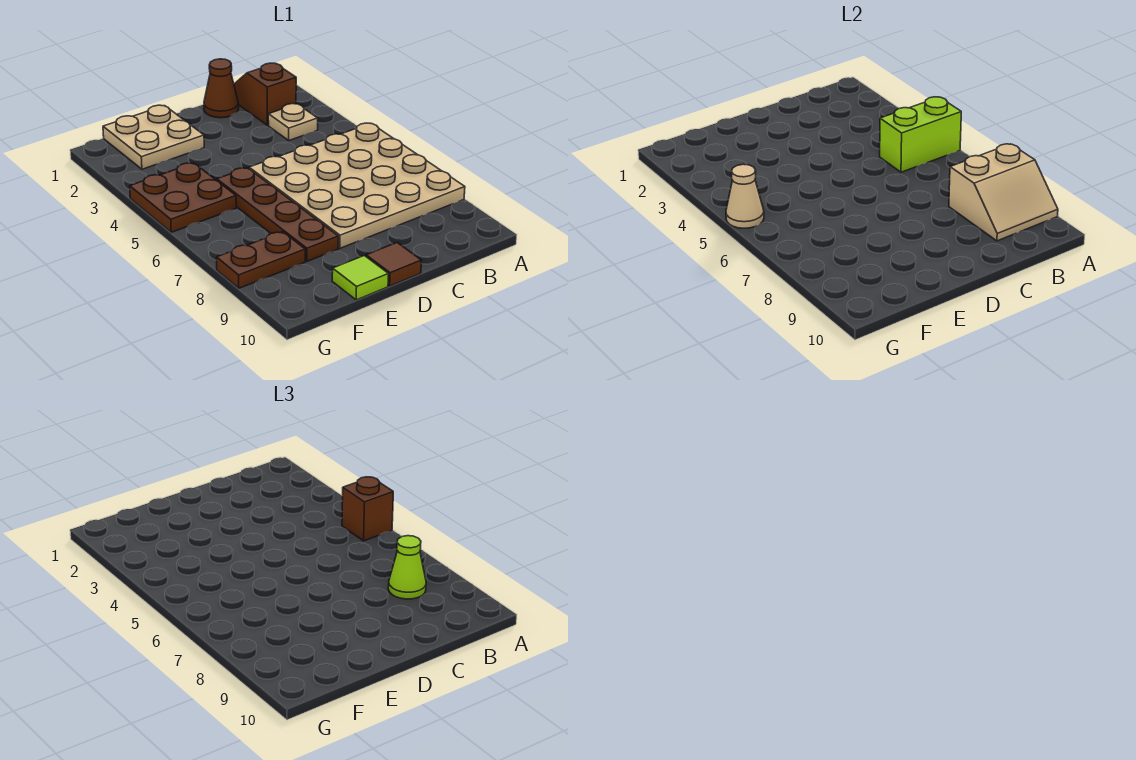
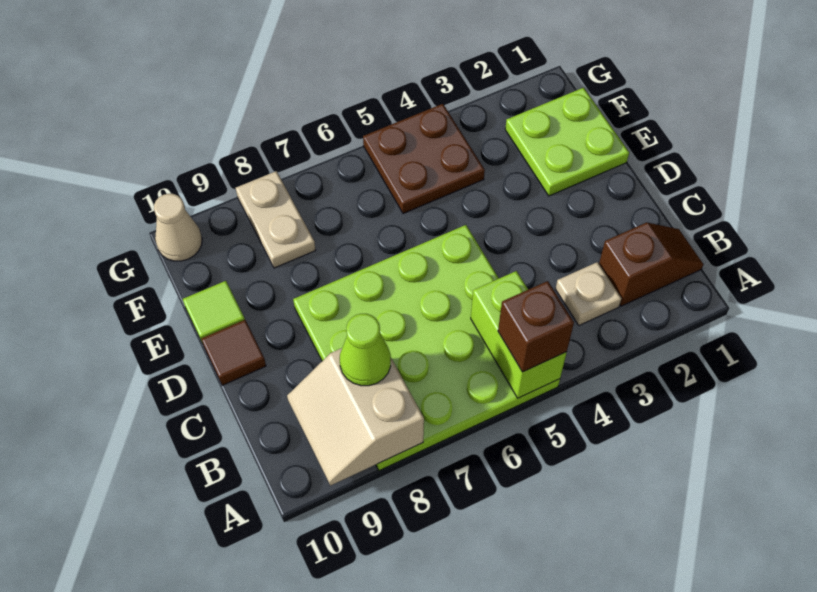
tan 4x4 plate [249,123,465,248] -> lime 4x4 plate [293,225,560,471]
brown 1x1 cone [204,59,239,118] -> none
tan 2x2 plate [103,105,204,169] -> lime 2x2 plate [505,88,629,196]
brown 1x4 plate [217,168,339,261] -> none
brown 1x2 plate [217,232,305,288] -> tan 1x2 plate [236,171,316,268]
tan 1x1 cone [726,164,764,228] -> tan 1x1 cone moved to [154,194,202,261]

